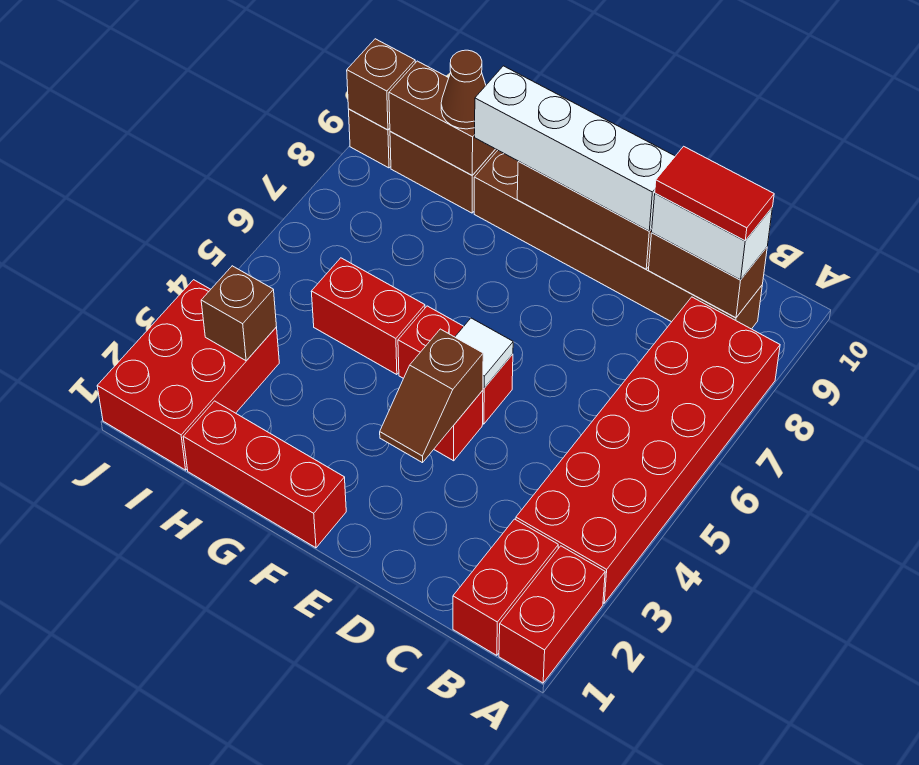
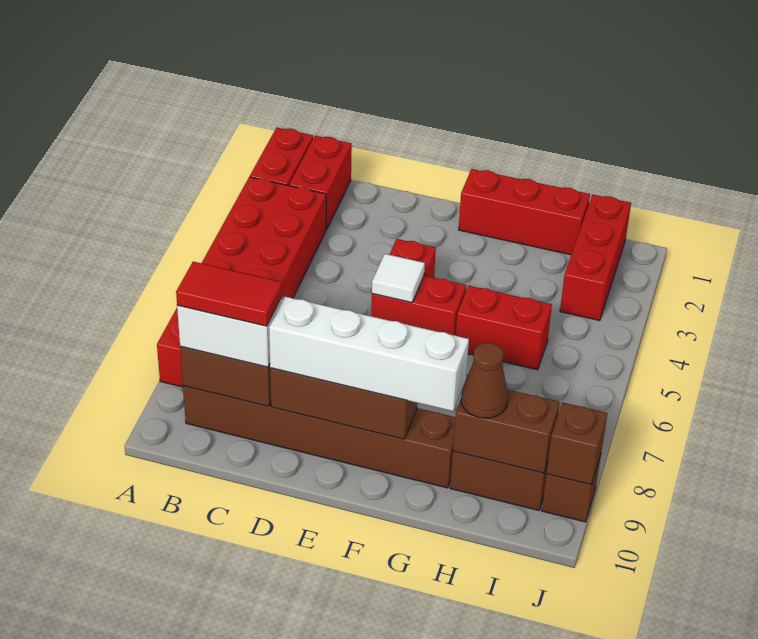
brown 1x2 slope [380,329,483,463] -> none
red 2x3 brick [97,280,279,470] -> red 1x3 brick [560,195,631,321]
brown 1x1 brick [201,266,276,361] -> none

